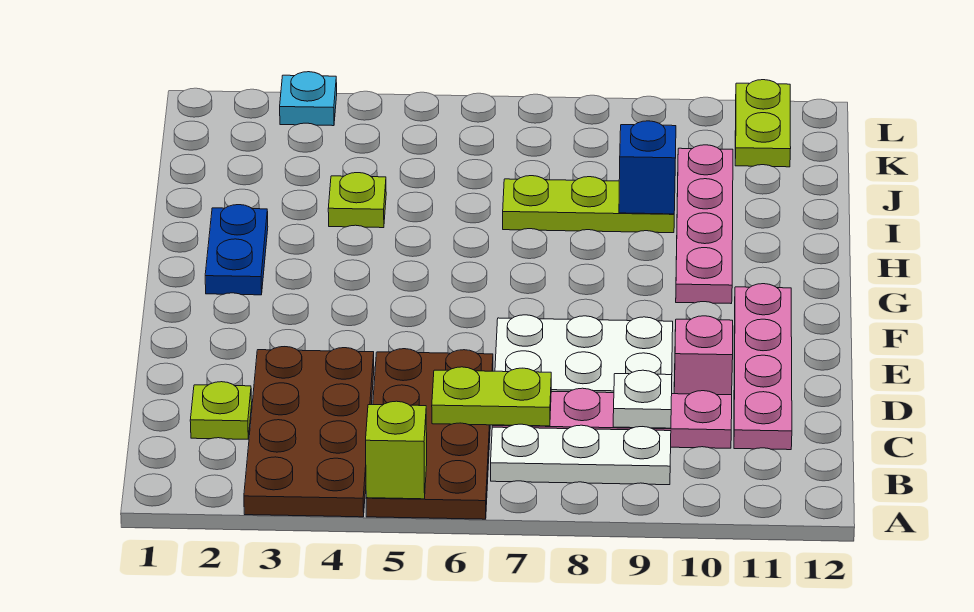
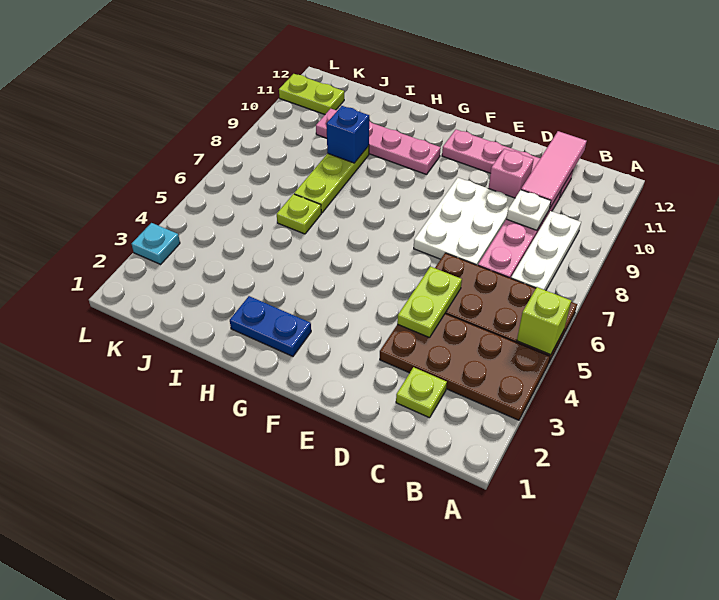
lime 1x2 plate [432,367,551,426] -> lime 1x2 plate moved to [397,267,462,338]
none -> pink 1x3 tile [521,131,587,209]
lime 1x1 plate [328,173,386,228] -> lime 1x1 plate moved to [277,194,321,234]

